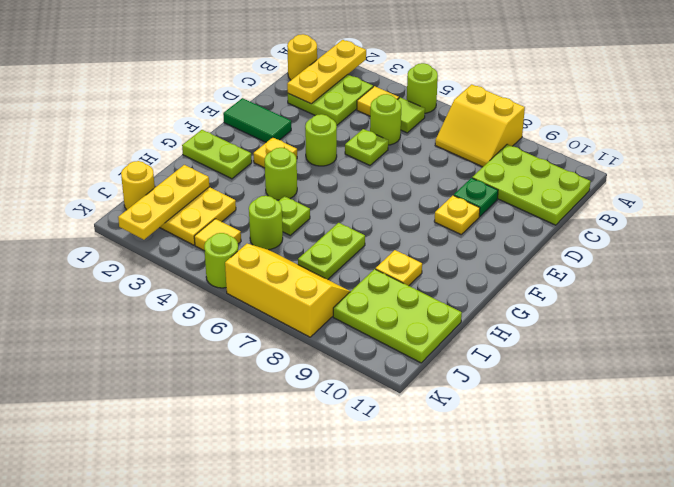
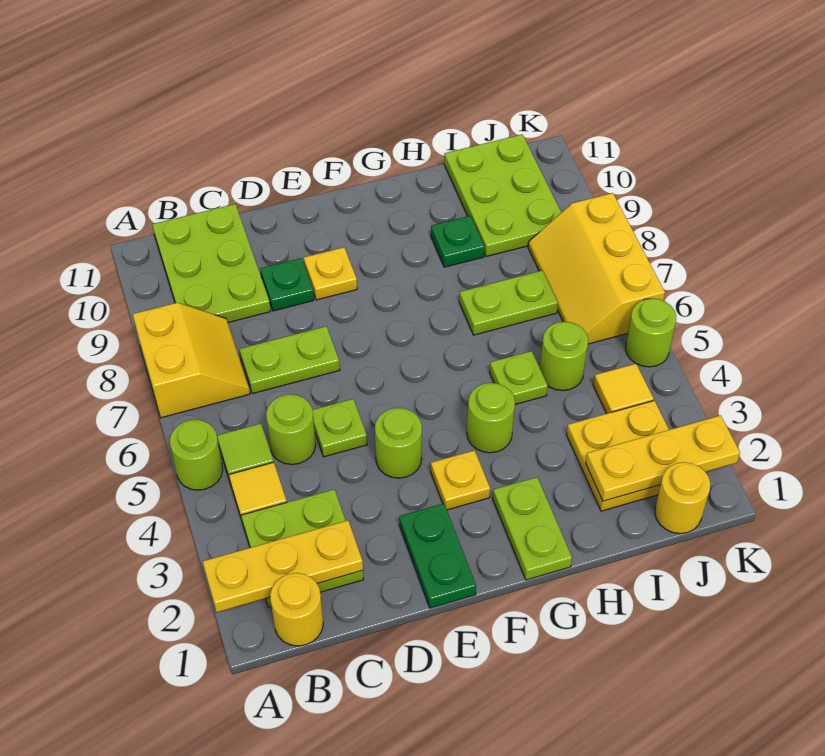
none -> lime 1x2 plate [240,326,340,394]
green 1x2 tile [223,98,291,142] -> green 1x2 plate [399,504,476,608]
yellow 1x1 plate [376,250,422,286] -> green 1x1 plate [431,216,485,267]

